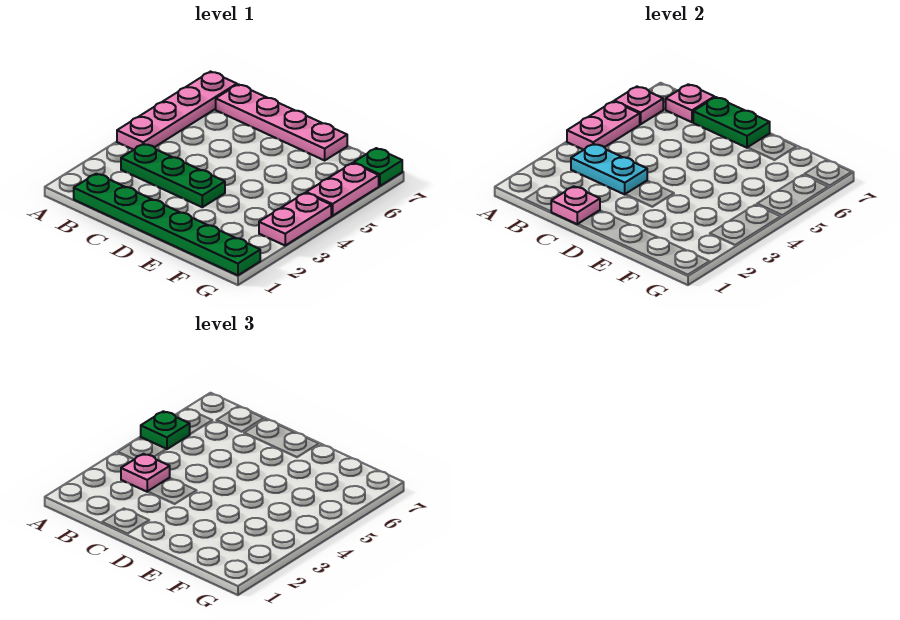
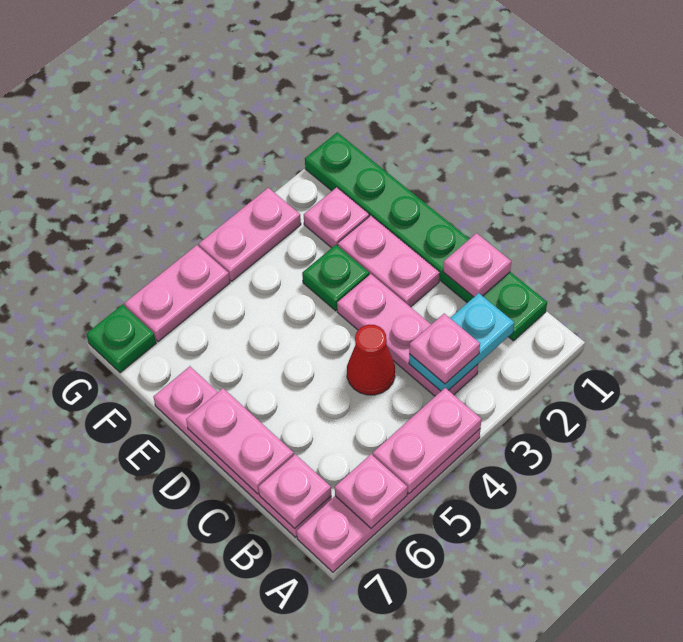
green 1x1 plate [141,411,190,449] -> green 1x1 plate moved to [302,245,369,311]
green 1x3 plate [121,144,225,207] -> pink 1x3 plate [337,274,478,396]
cyan 1x2 plate [571,144,647,194] -> cyan 1x2 plate turned to [409,293,514,391]
none -> red 1x1 cone [347,325,395,395]
green 1x2 plate [693,97,770,148] -> pink 1x2 plate [186,388,294,494]
none -> pink 1x2 plate [338,216,440,307]
none -> pink 1x1 plate [304,187,369,248]

